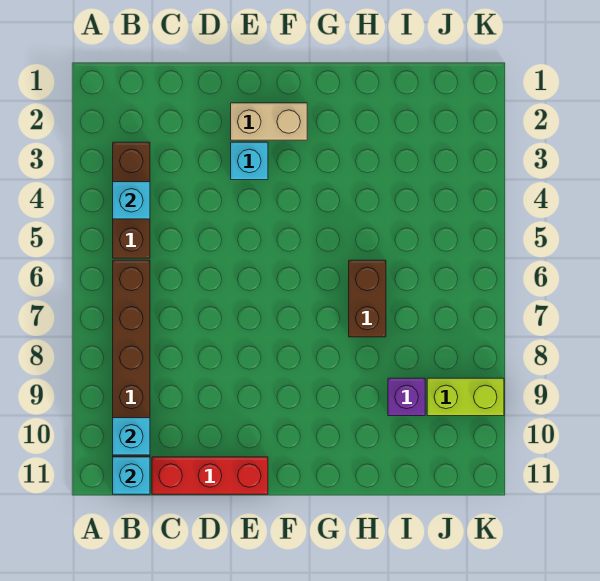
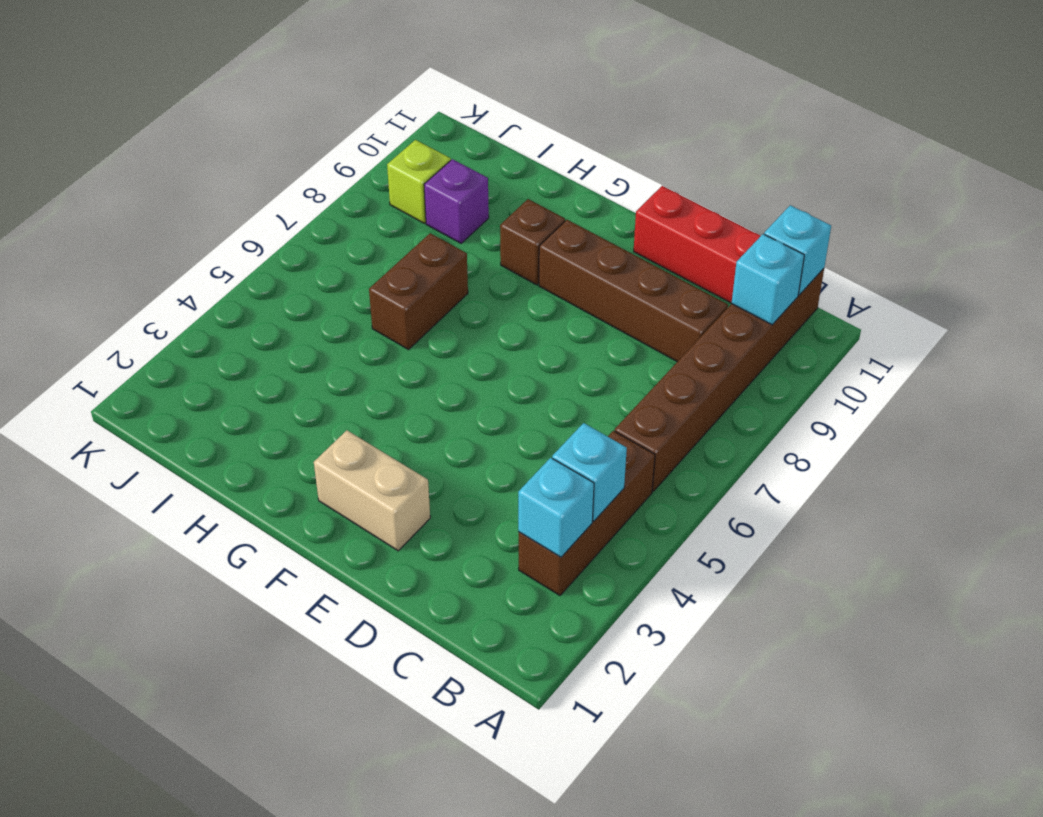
none -> brown 1x4 brick [539,220,728,362]
cyan 1x1 brick [231,142,268,180] -> cyan 1x1 brick moved to [518,458,594,557]
none -> brown 1x1 brick [500,199,565,285]
lime 1x2 brick [427,378,504,416] -> lime 1x1 brick [387,140,451,223]

